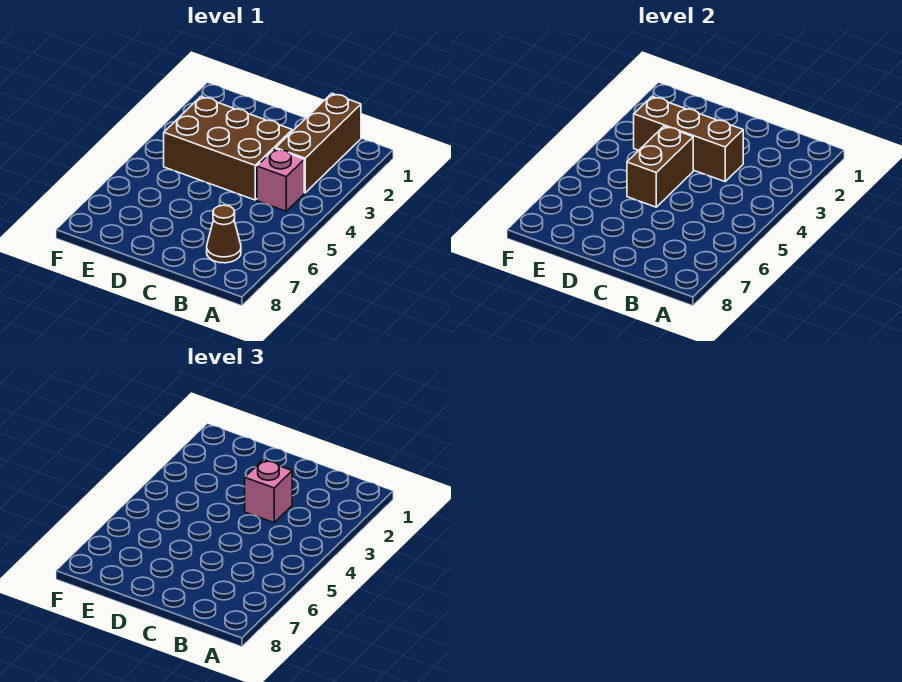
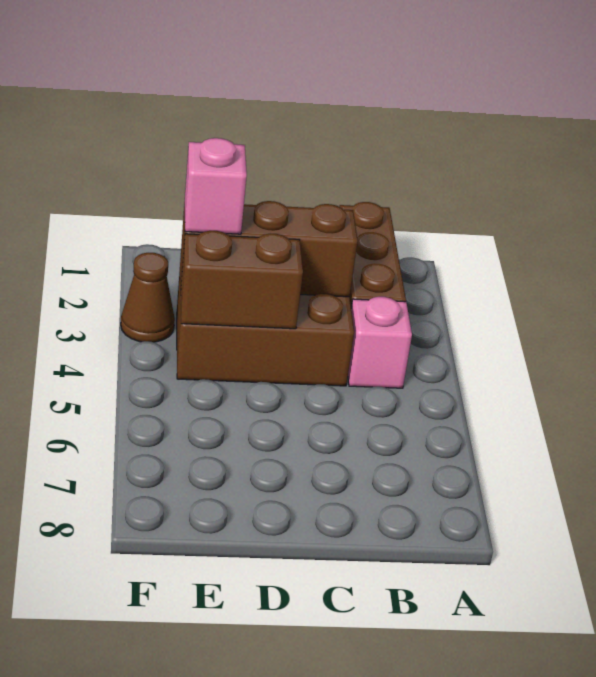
brown 1x1 cone [207,205,241,263] -> brown 1x1 cone moved to [121,253,175,342]
pink 1x1 brick [245,460,292,523] -> pink 1x1 brick moved to [185,138,247,234]
brown 1x2 brick [627,126,693,207] -> brown 1x2 brick turned to [181,231,303,329]

